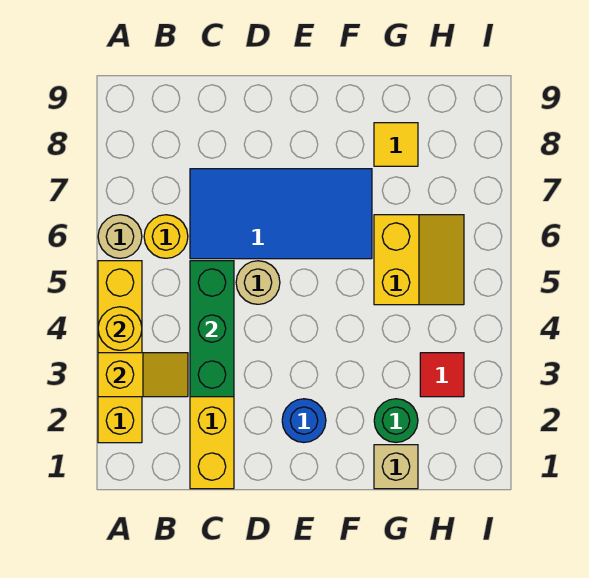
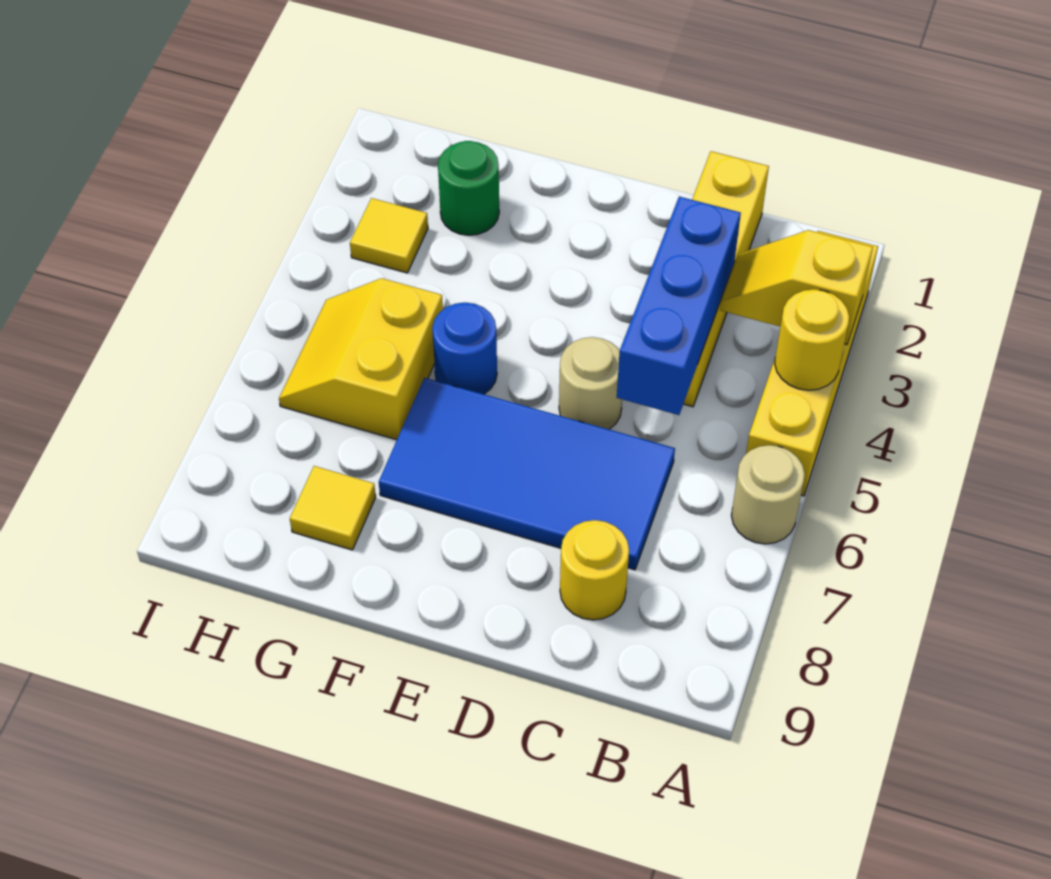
yellow 1x1 round brick [144,215,188,258] -> yellow 1x1 round brick moved to [560,520,629,620]
green 1x3 brick [190,261,234,397] -> blue 1x3 brick [617,197,741,415]
blue 1x1 round brick [282,399,326,442] -> blue 1x1 round brick moved to [432,302,497,394]
tan 1x1 brick [374,445,418,489] -> none
red 1x1 tile [420,353,464,397] -> yellow 1x1 tile [350,198,428,273]

